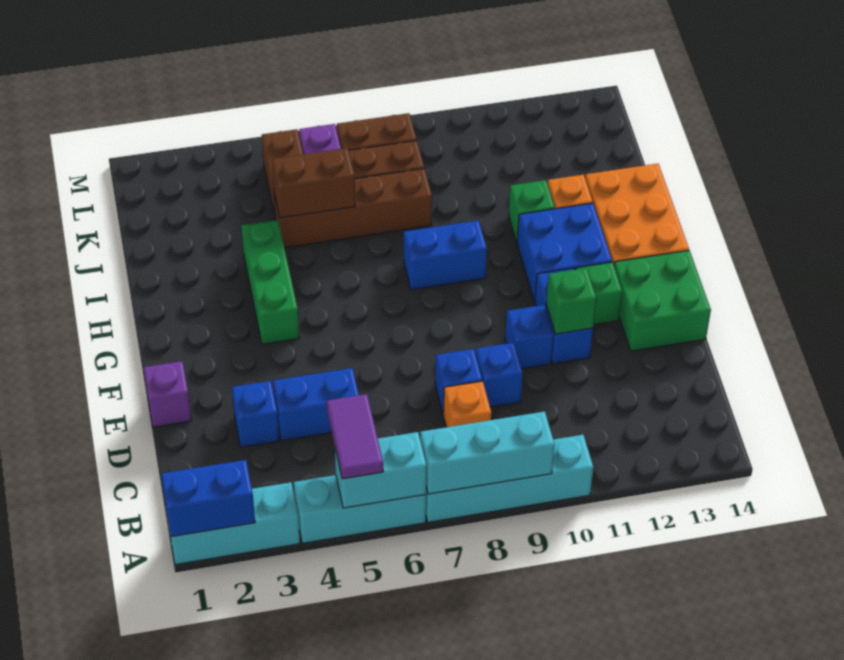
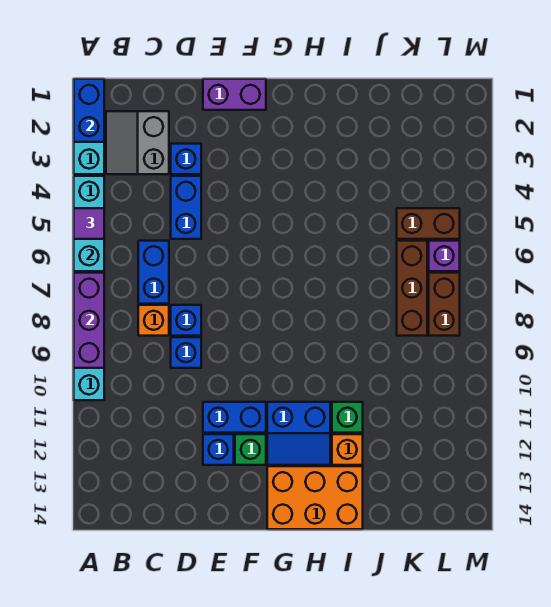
purple 1x2 tile [327,394,383,479] -> purple 1x1 tile [74,208,104,239]
cyan 1x3 brick [420,411,555,494] -> purple 1x3 brick [74,273,104,368]
none -> grey 2x2 slope [106,111,169,174]
purple 1x1 brick [144,361,192,427] -> purple 1x2 brick [203,79,266,110]
blue 1x1 brick [505,305,553,368] -> blue 1x1 brick moved to [203,434,234,465]
green 1x1 brick [546,268,596,334] -> none
green 2x2 brick [614,250,711,351] -> none
green 1x3 brick [241,220,299,344] -> none
blue 2x2 brick [517,203,612,302] -> blue 2x2 slope [267,402,330,465]
blue 1x2 brick [404,220,487,290] -> blue 1x2 brick moved to [138,241,169,304]
brown 1x4 brick [274,169,432,248] -> none
brown 1x2 brick [272,148,355,218] -> none

